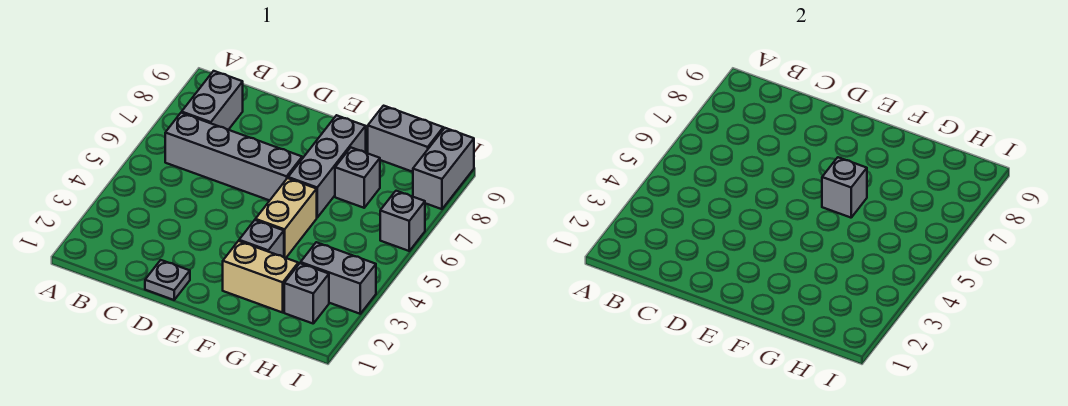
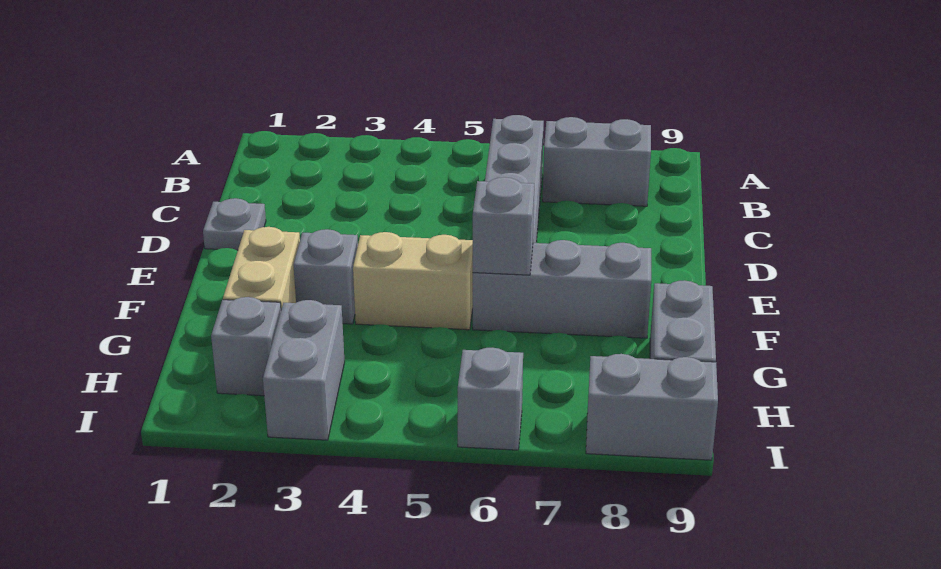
grey 1x1 brick [335,148,380,208] -> none

